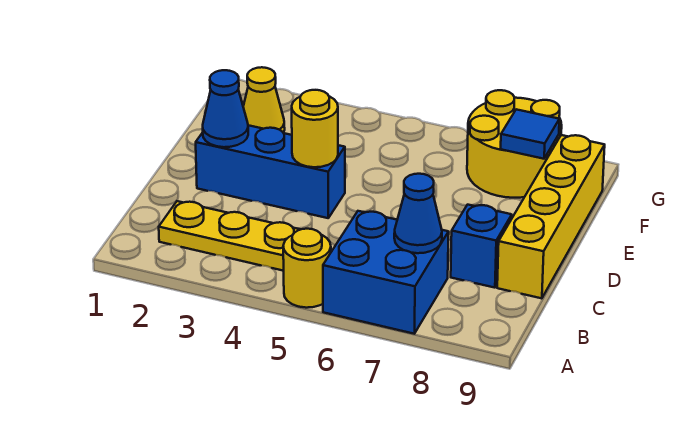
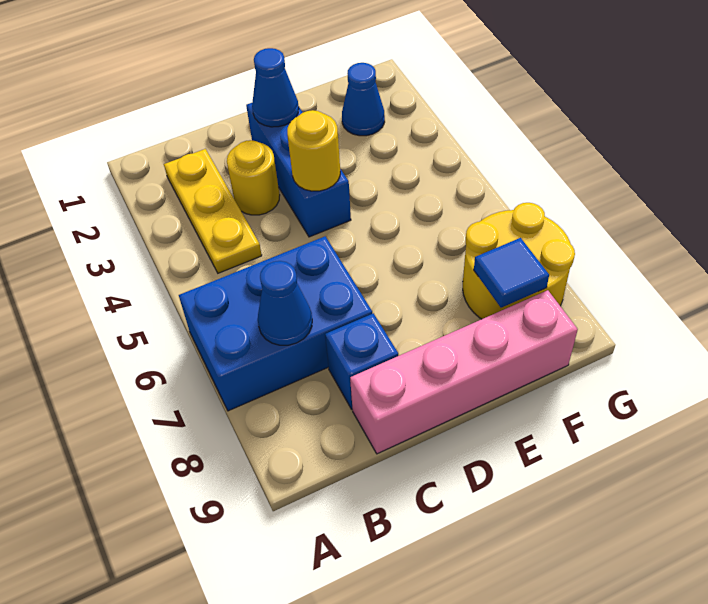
yellow 1x1 round brick [283,229,331,308] -> yellow 1x1 round brick moved to [227,140,280,215]
blue 2x2 brick [323,211,449,334] -> blue 2x3 brick [179,236,372,411]
yellow 1x4 brick [497,135,605,298] -> pink 1x4 brick [350,290,578,454]
yellow 1x1 cone [243,67,285,133] -> blue 1x1 cone [342,63,385,136]

